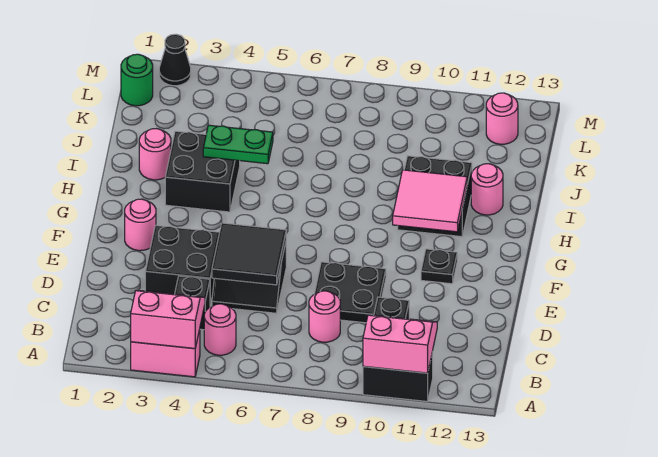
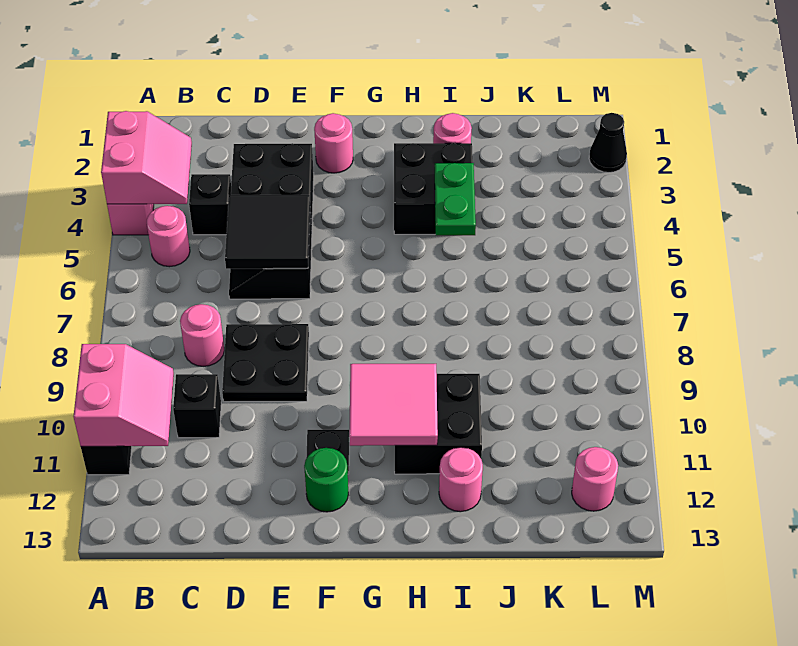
green 1x1 round brick [121,54,153,106] -> green 1x1 round brick moved to [304,448,348,512]

